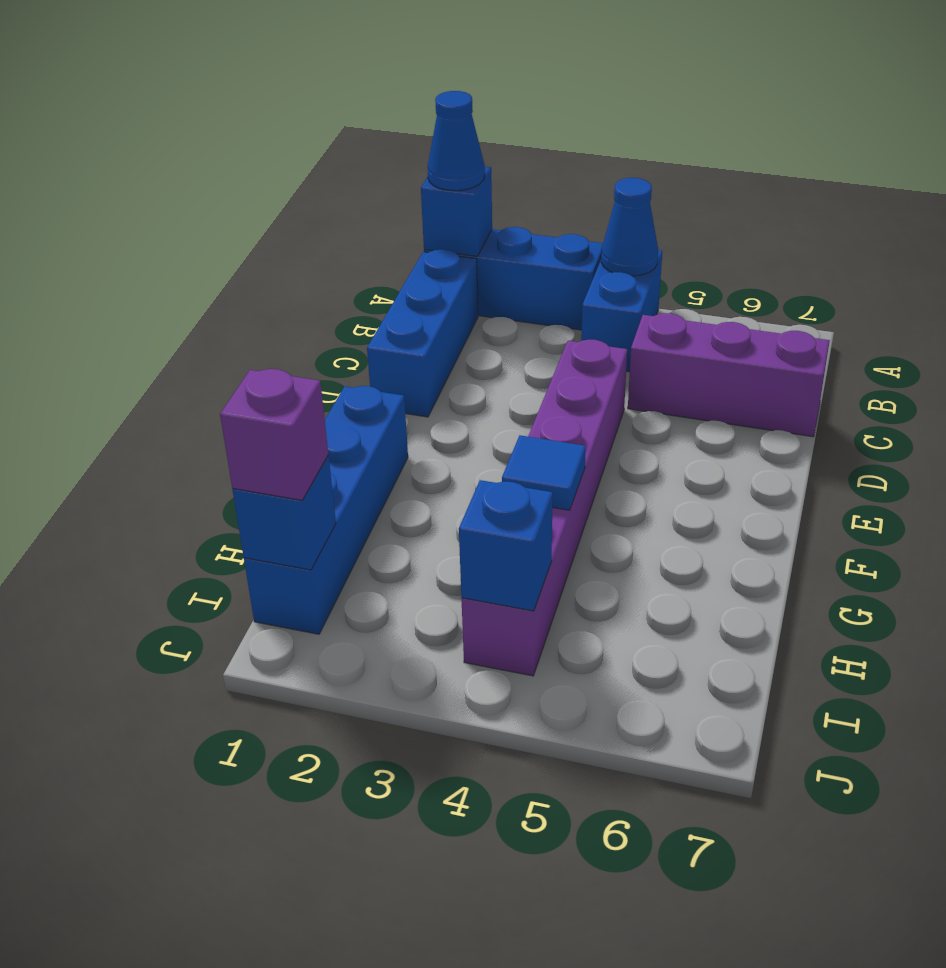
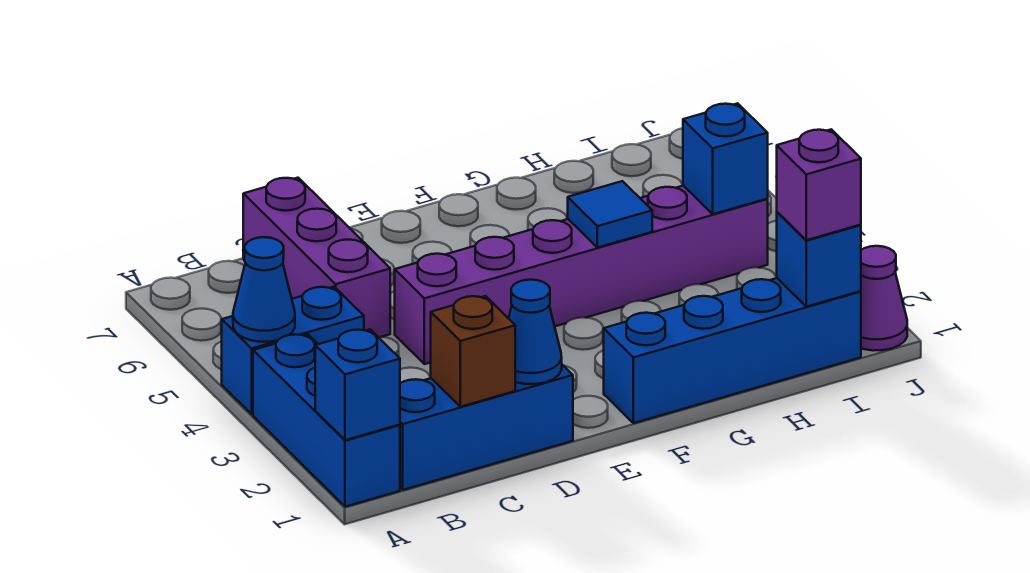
blue 1x1 cone [428,91,485,191] -> blue 1x1 cone moved to [509,280,562,384]
none -> brown 1x1 brick [431,296,515,407]
none -> purple 1x1 cone [861,246,907,351]

